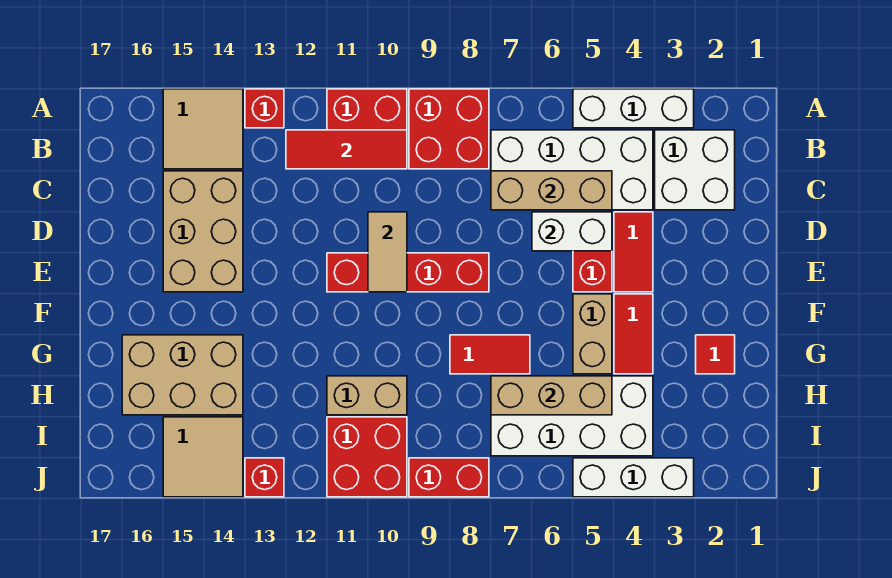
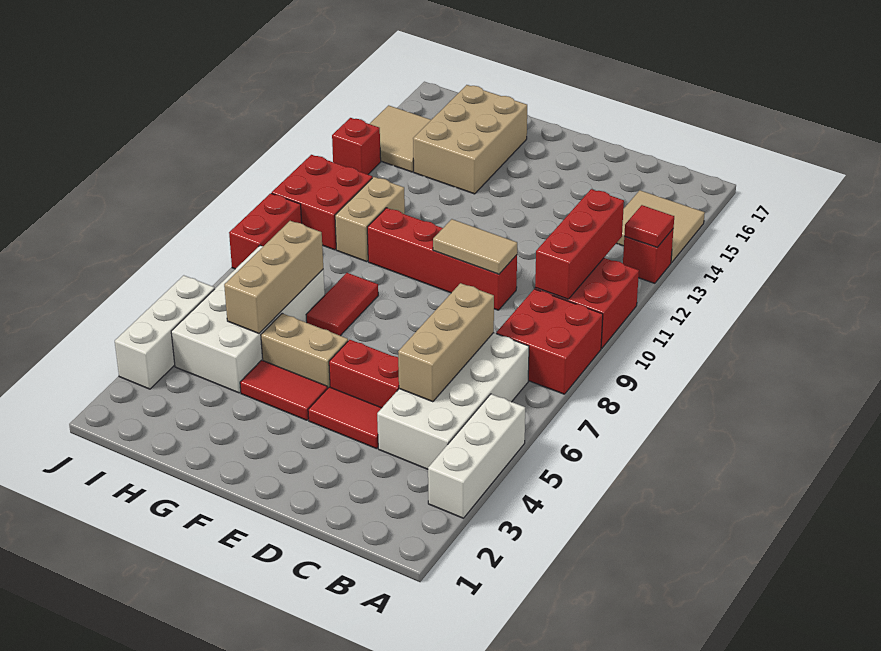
white 2x2 brick [655,130,735,210] -> none
red 1x3 tile [286,130,407,169] -> red 1x3 brick [535,189,624,299]
tan 2x3 brick [163,171,243,292] -> none
white 1x2 brick [532,212,612,251] -> none
red 1x4 brick [327,253,489,292] -> red 1x4 brick turned to [367,208,517,310]
red 1x1 tile [696,335,735,374] -> red 1x1 tile moved to [624,205,674,248]

